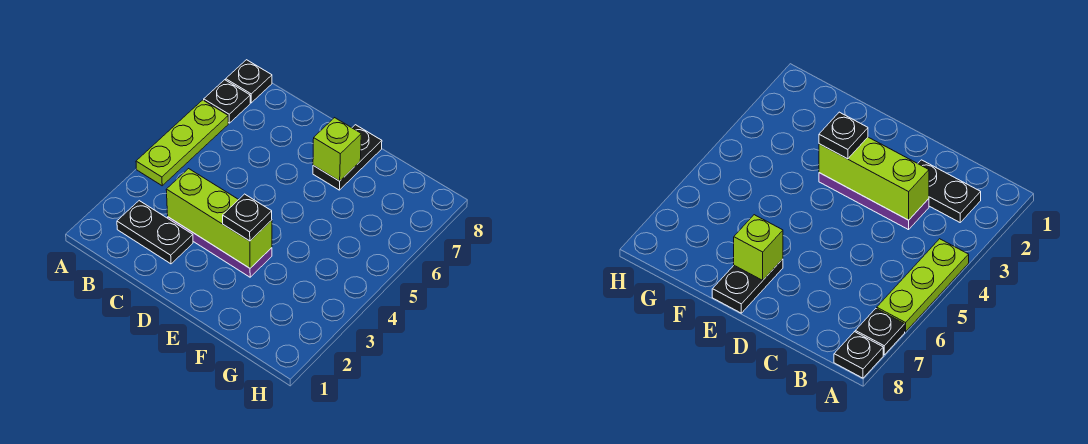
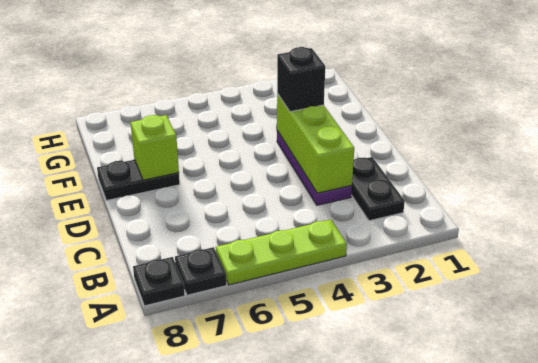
black 1x1 plate [223,194,272,241] -> black 1x1 brick [277,47,325,112]

